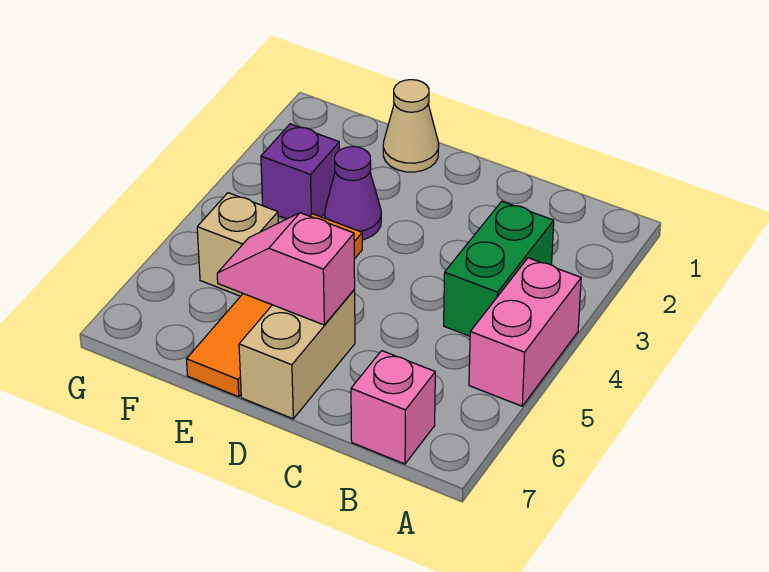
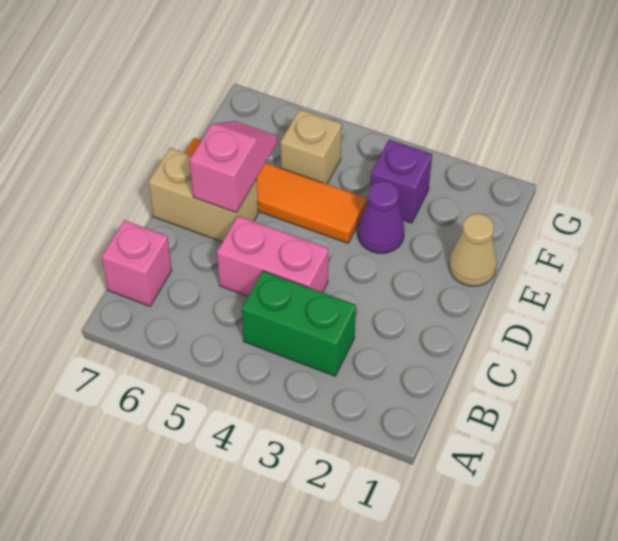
pink 1x2 brick [469,258,581,406] -> pink 1x2 brick moved to [217,216,329,296]

